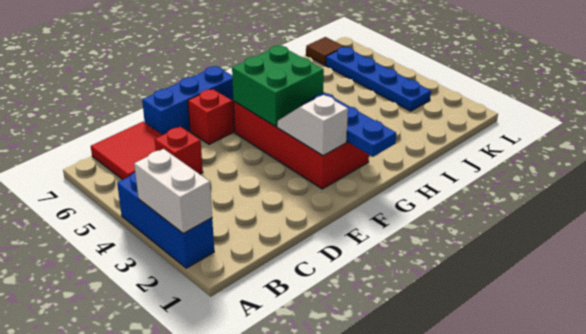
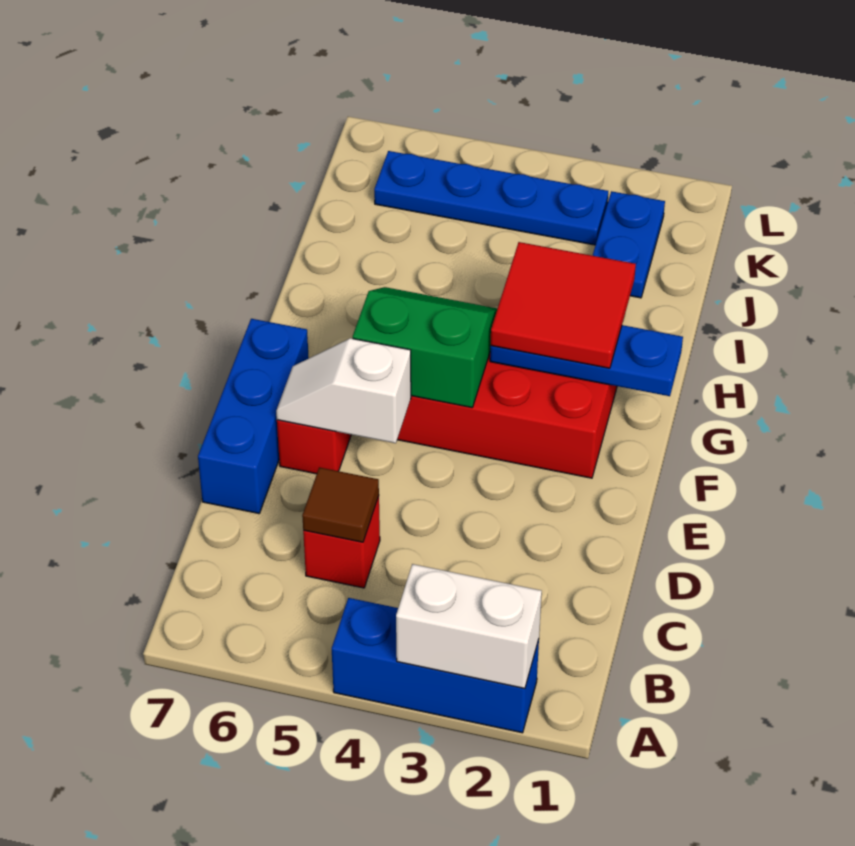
red 2x2 tile [91,122,162,180] -> red 2x2 tile moved to [491,242,636,368]
white 1x2 slope [277,95,348,156] -> white 1x2 slope moved to [276,338,411,443]
green 2x2 brick [232,46,324,127] -> green 2x2 slope [353,287,498,408]
none -> blue 1x2 plate [593,191,665,298]
brown 1x1 tile [306,37,344,65] -> brown 1x1 tile moved to [302,467,379,542]

